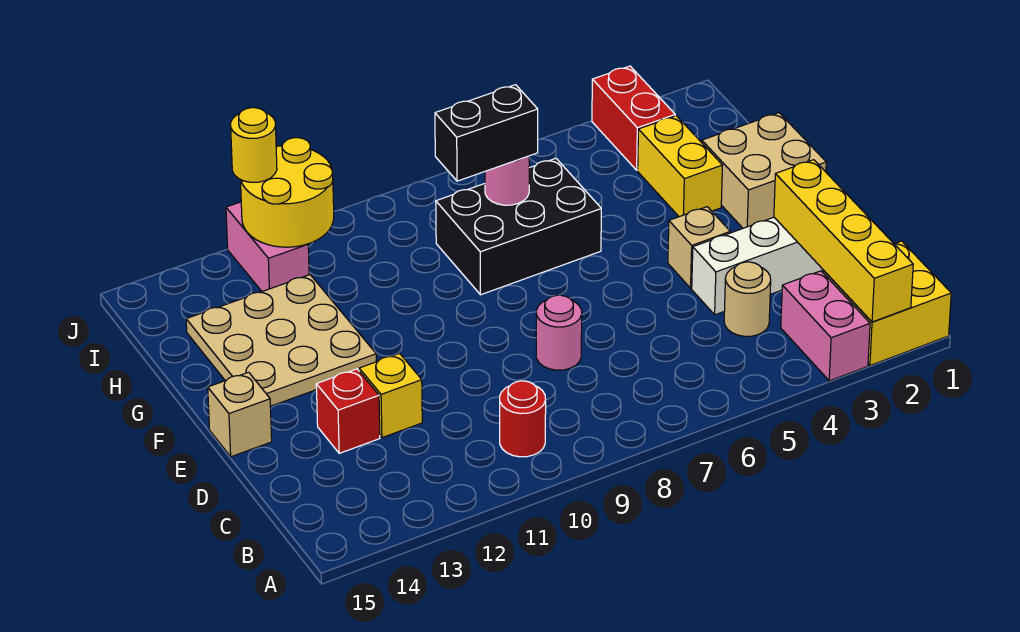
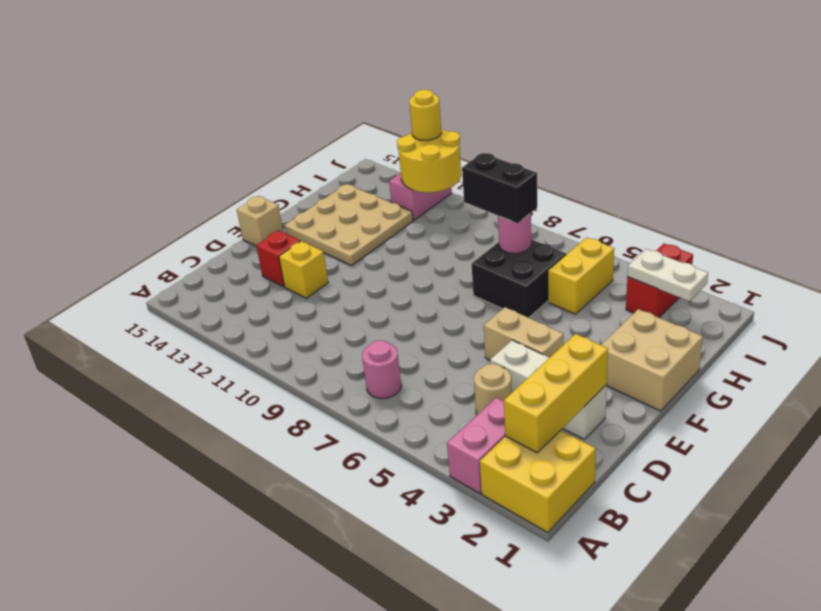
yellow 1x4 brick [774,160,913,322] -> yellow 1x3 brick [504,334,608,453]
red 1x1 round brick [500,381,546,457] -> none
pink 1x1 round brick [536,295,582,370] -> pink 1x1 round brick moved to [362,340,401,399]
tan 1x1 brick [668,207,730,288] -> tan 1x2 brick [484,307,564,360]
yellow 1x2 brick [638,116,723,217] -> yellow 1x2 brick moved to [548,238,614,314]
black 2x3 brick [436,158,601,295] -> black 2x2 brick [472,239,566,318]
none -> white 1x2 plate [627,249,708,301]

